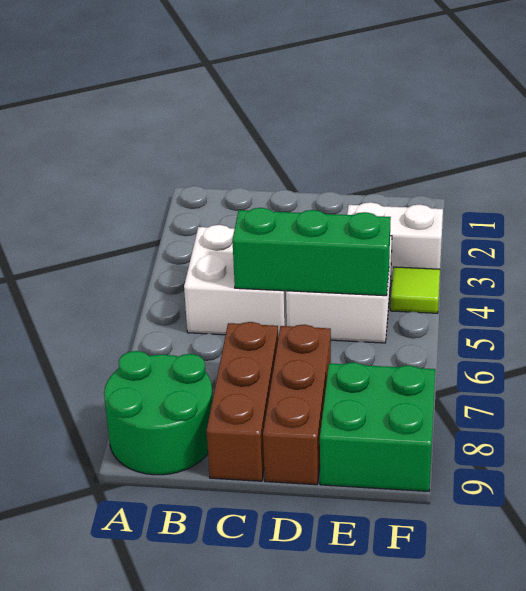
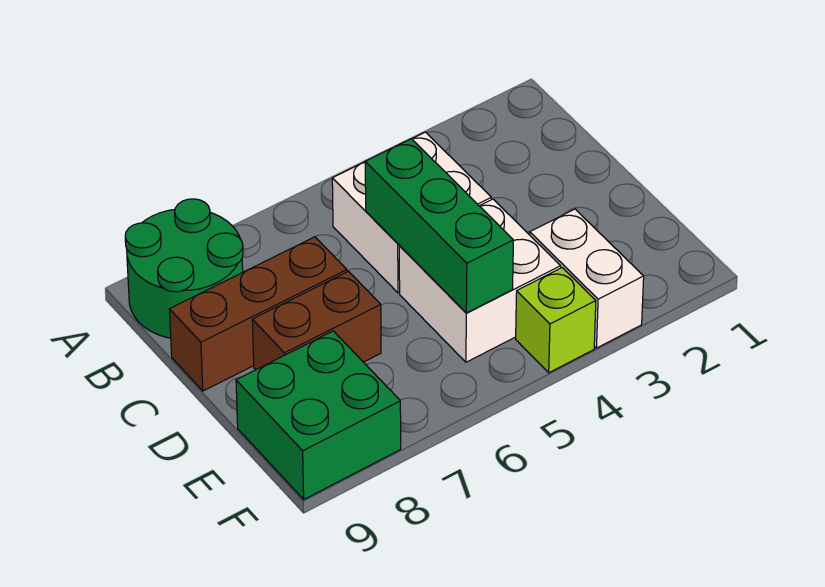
brown 1x3 brick [263,325,331,485] -> brown 1x2 brick [252,271,381,370]
lime 1x1 tile [391,267,440,313] -> lime 1x1 brick [516,268,596,373]

